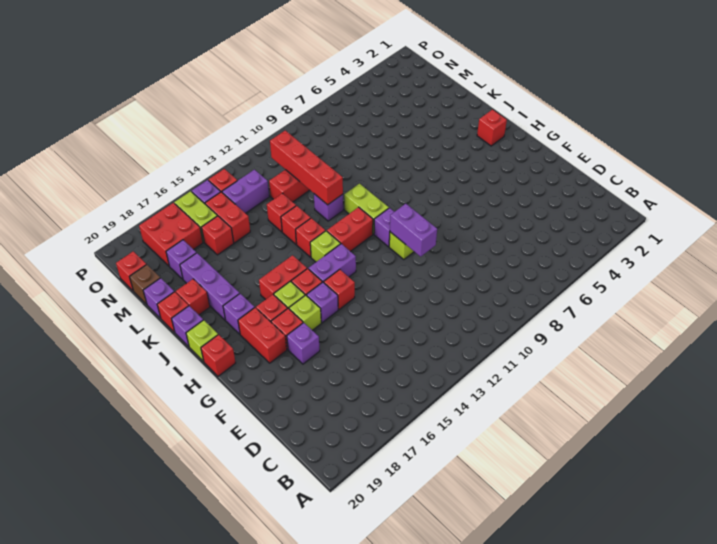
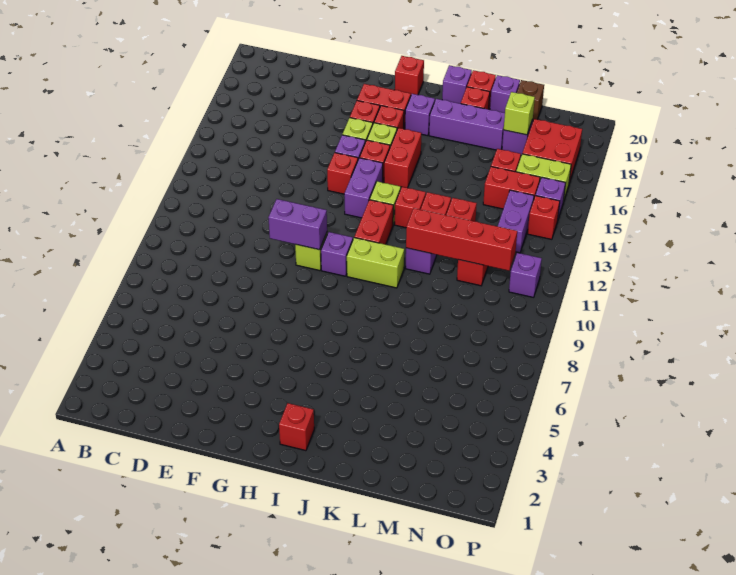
purple 1x1 brick [287,323,320,364] -> purple 1x1 brick moved to [509,253,542,297]
lime 1x1 brick [186,320,218,361] -> lime 1x1 brick moved to [504,92,535,135]
red 1x1 brick [116,251,146,291] -> none

